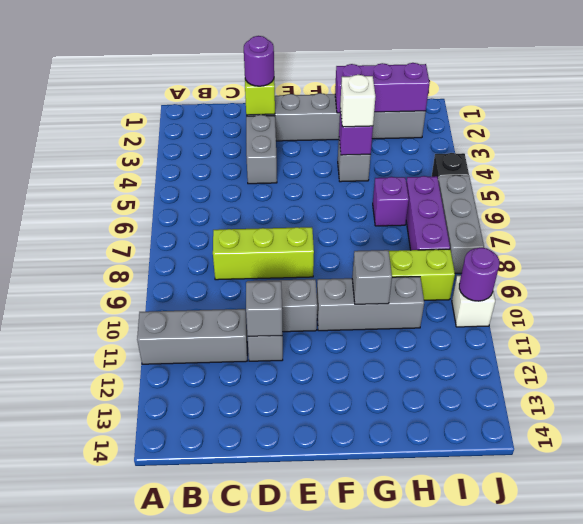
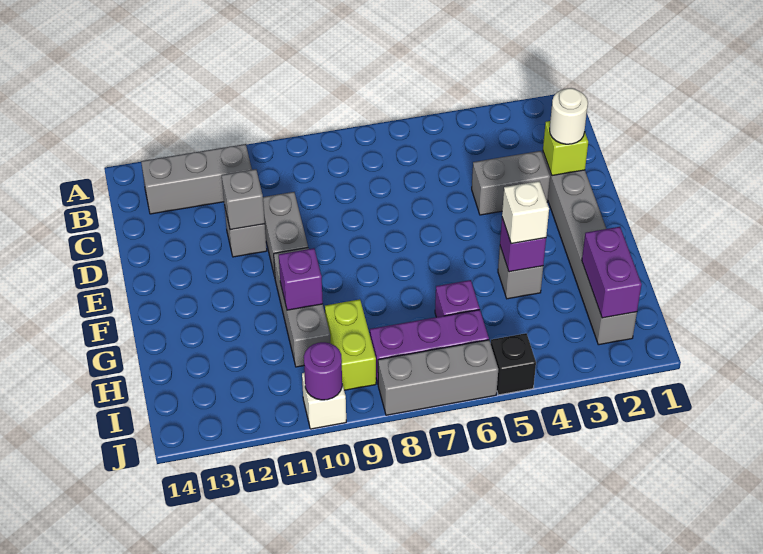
grey 1x3 brick [137,309,247,364] -> grey 1x3 brick turned to [141,144,252,214]
lime 1x3 brick [213,227,314,280] -> none
purple 1x1 round brick [244,36,274,86] -> white 1x1 round brick [550,88,588,144]
purple 1x3 brick [335,63,429,113] -> purple 1x2 brick [582,227,642,318]
grey 1x1 brick [352,250,392,304] -> purple 1x1 brick [279,248,323,310]

